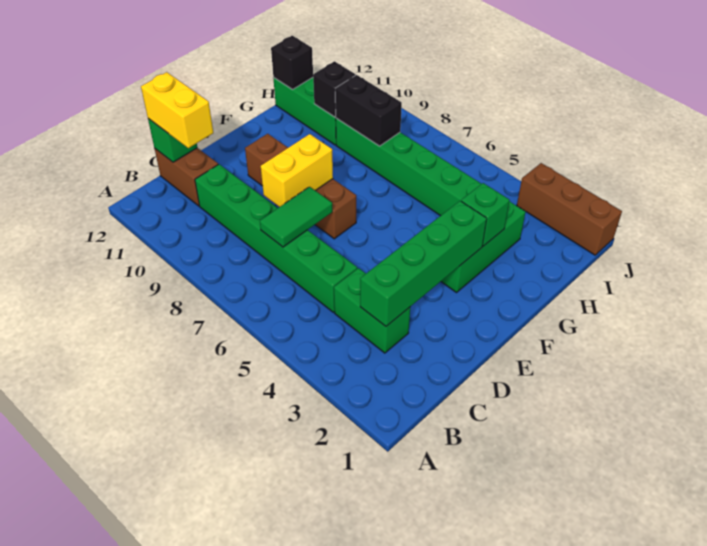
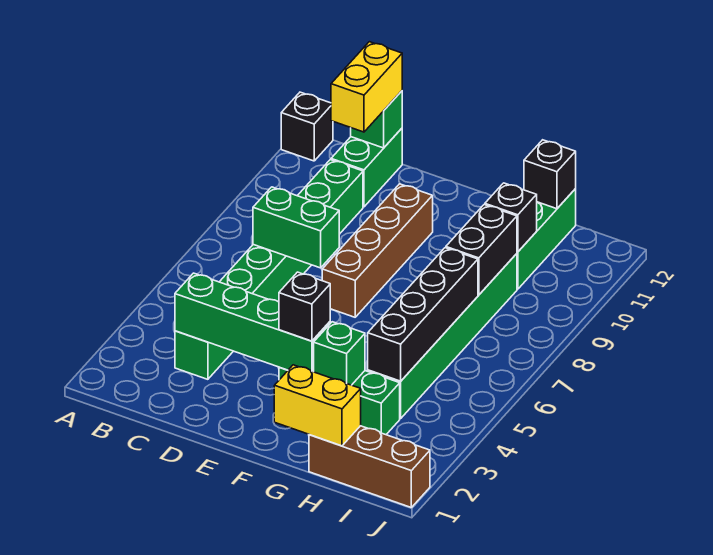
none -> black 1x1 brick [281,92,333,161]
green 1x2 tile [260,187,332,247] -> green 1x2 brick [253,187,339,268]
brown 1x2 brick [155,148,218,206] -> green 1x2 brick [331,128,402,207]
yellow 1x2 brick [261,134,333,207] -> yellow 1x2 brick moved to [274,365,361,446]
none -> black 1x1 brick [279,272,330,341]
none -> black 1x4 brick [368,248,478,381]
brown 1x3 brick [517,163,622,255] -> brown 1x3 brick turned to [309,426,430,507]

